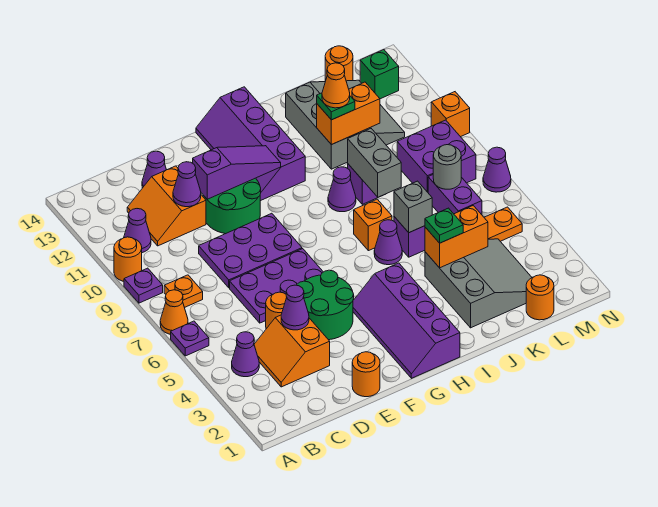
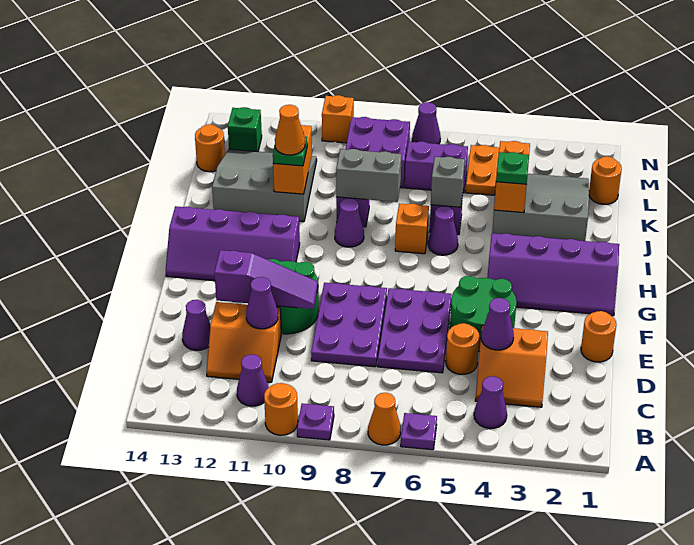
orange 1x1 plate [164,275,203,307] -> none
purple 1x3 slope [193,146,281,199] -> purple 1x3 slope turned to [214,250,318,309]
grey 1x1 round brick [433,145,461,189] -> none

